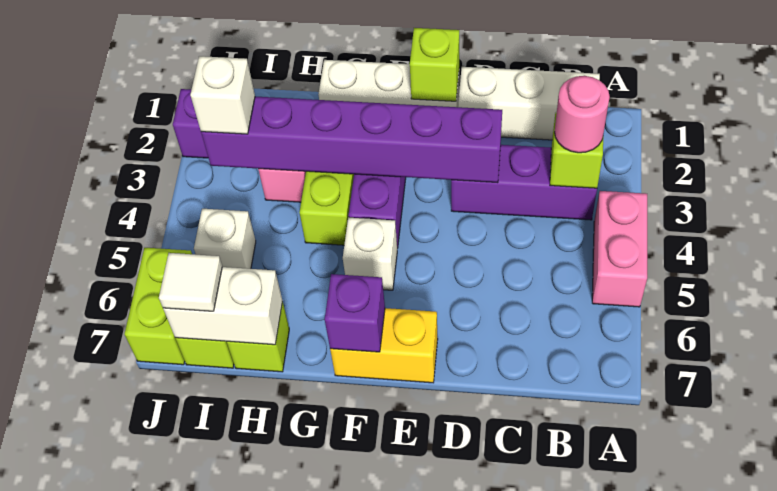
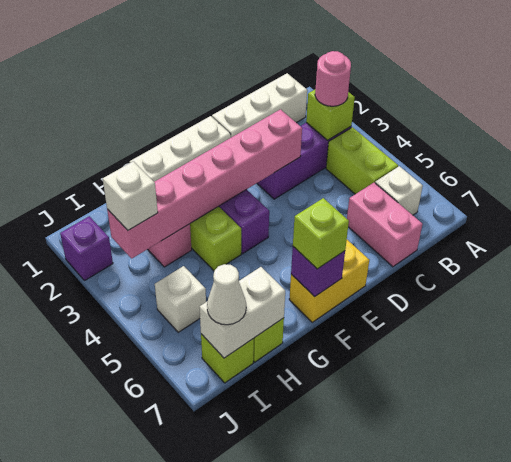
pink 1x2 brick [592,191,647,307] -> pink 1x2 brick moved to [347,183,422,267]
purple 1x6 brick [201,96,502,183] -> pink 1x6 brick [107,109,302,258]
lime 1x1 brick [410,28,459,101] -> lime 1x1 brick moved to [293,198,349,269]
white 1x1 brick [343,217,397,290] -> white 1x1 brick moved to [375,166,423,215]
white 1x1 tile [159,253,222,311] -> white 1x1 cone [207,264,246,325]
lime 1x2 brick [125,248,192,365] -> lime 1x2 brick moved to [326,127,398,194]

